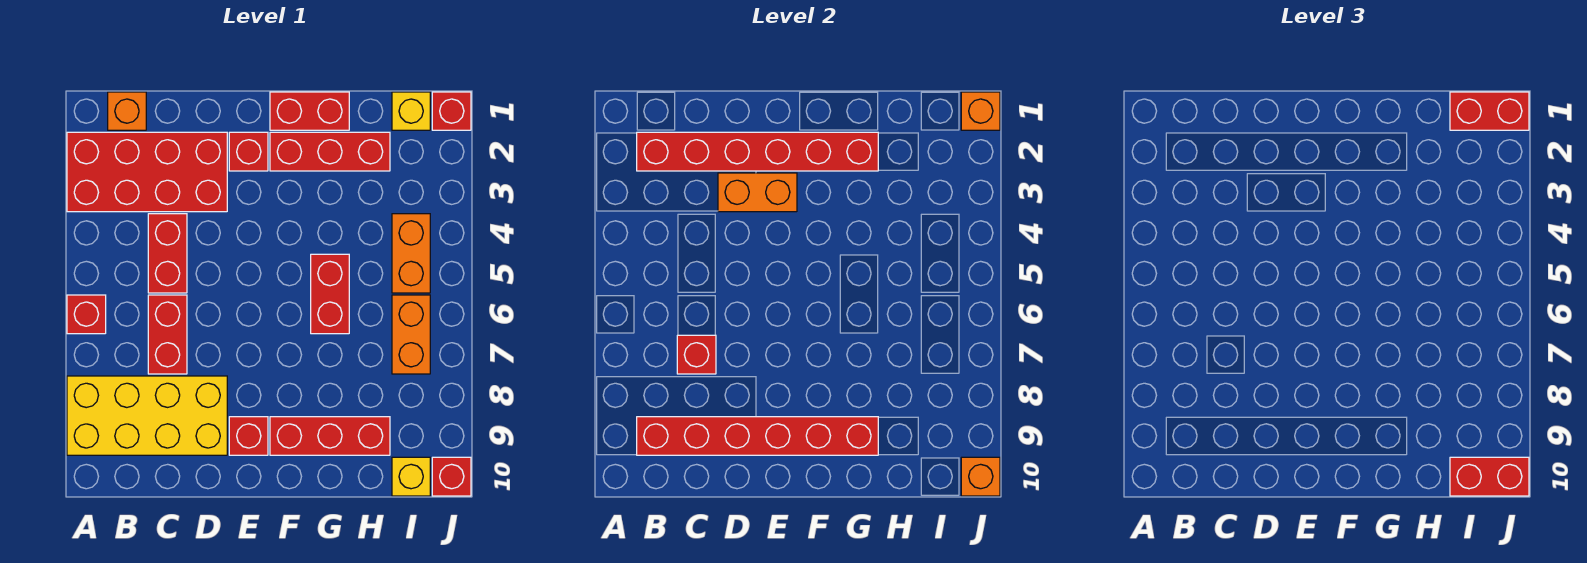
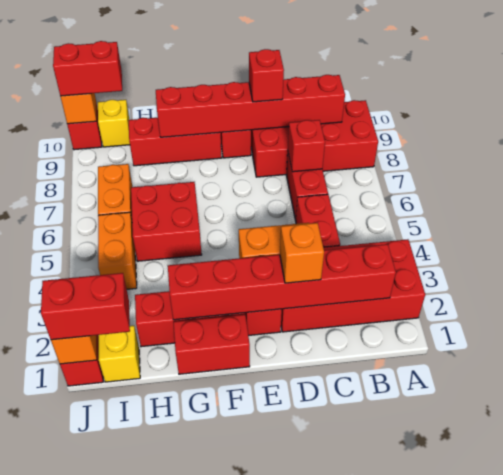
red 1x1 brick [67,295,106,334] -> red 1x1 brick moved to [249,49,284,102]
yellow 2x4 brick [67,376,227,455] -> red 2x4 brick [251,100,378,177]
orange 1x1 brick [108,92,146,130] -> orange 1x1 brick moved to [280,223,324,283]
red 1x2 brick [311,254,349,334] -> red 2x2 brick [131,182,202,261]

